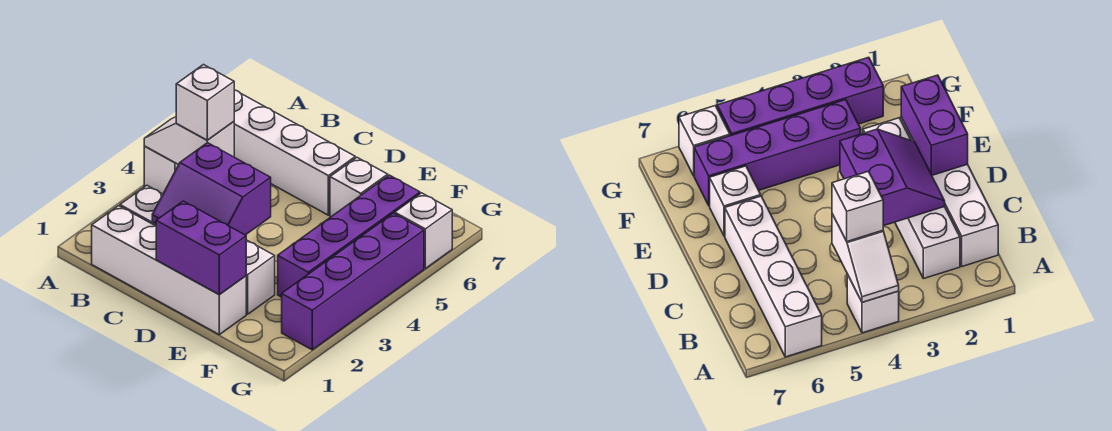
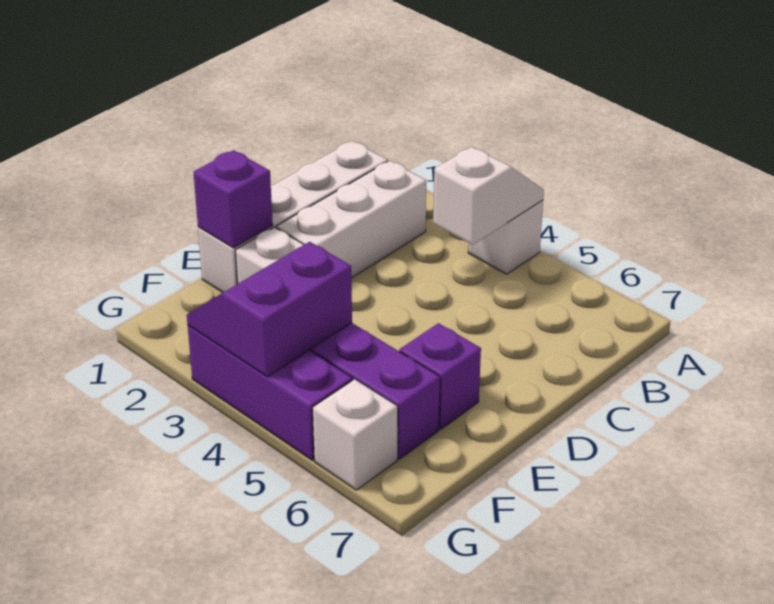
white 1x4 brick [234,90,355,215] -> none
white 1x1 brick [176,65,234,140] -> none
purple 2x2 slope [152,143,271,235] -> purple 2x2 slope moved to [187,242,352,377]
purple 1x2 brick [156,201,246,294] -> purple 1x1 brick [194,150,273,248]
white 1x1 brick [330,158,388,217] -> purple 1x1 brick [399,323,481,429]
purple 1x4 brick [282,213,424,350] -> purple 1x3 brick [188,325,353,460]

